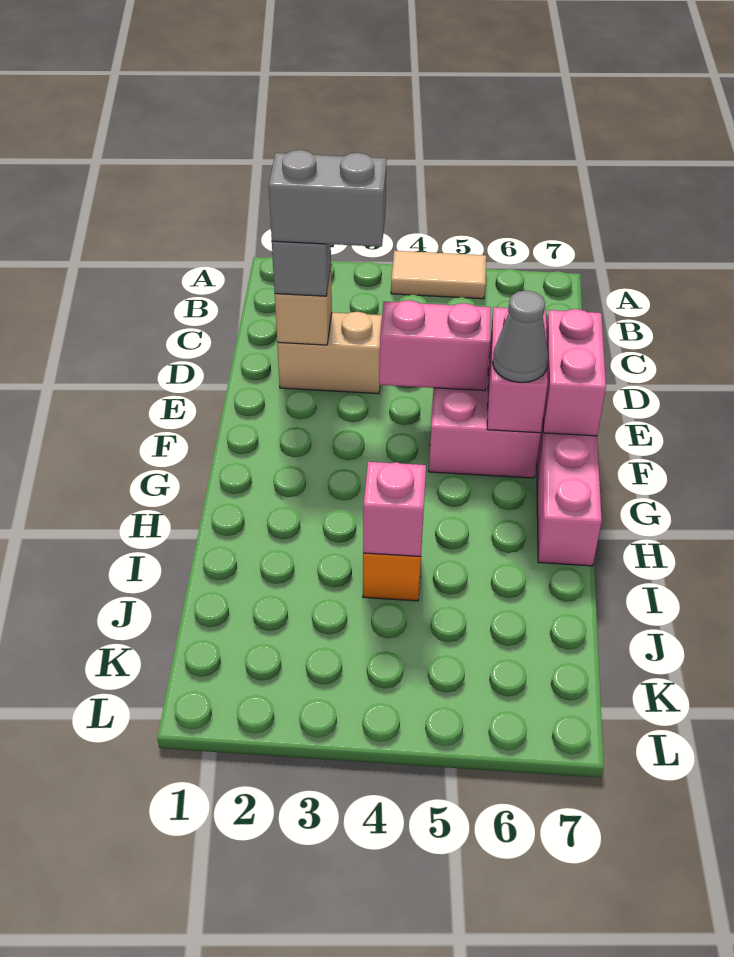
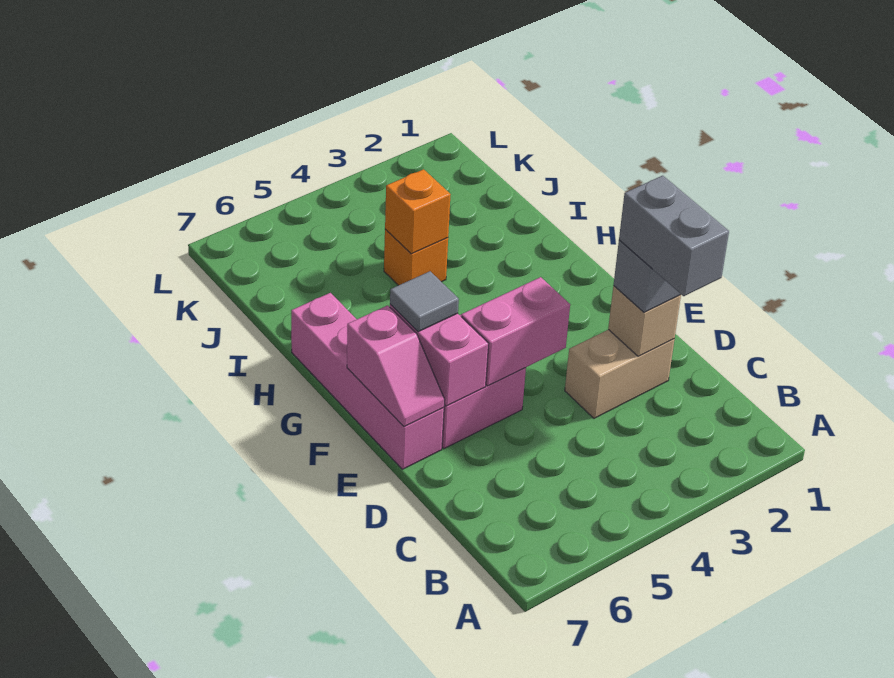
tan 1x2 tile [391,251,486,299] -> none
grey 1x2 brick [269,150,387,247] -> grey 1x2 brick turned to [619,176,729,296]
pink 1x2 brick [543,309,606,436] -> pink 1x2 slope [347,305,444,427]
grey 1x1 cone [493,291,548,383] -> grey 1x1 tile [390,271,459,332]
pink 1x1 brick [363,462,426,556] -> orange 1x1 brick [385,169,451,254]

